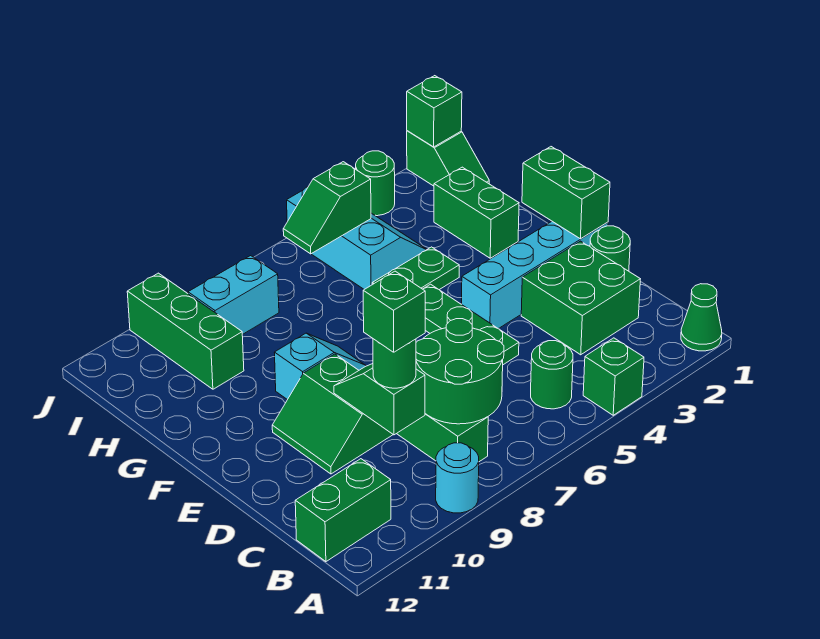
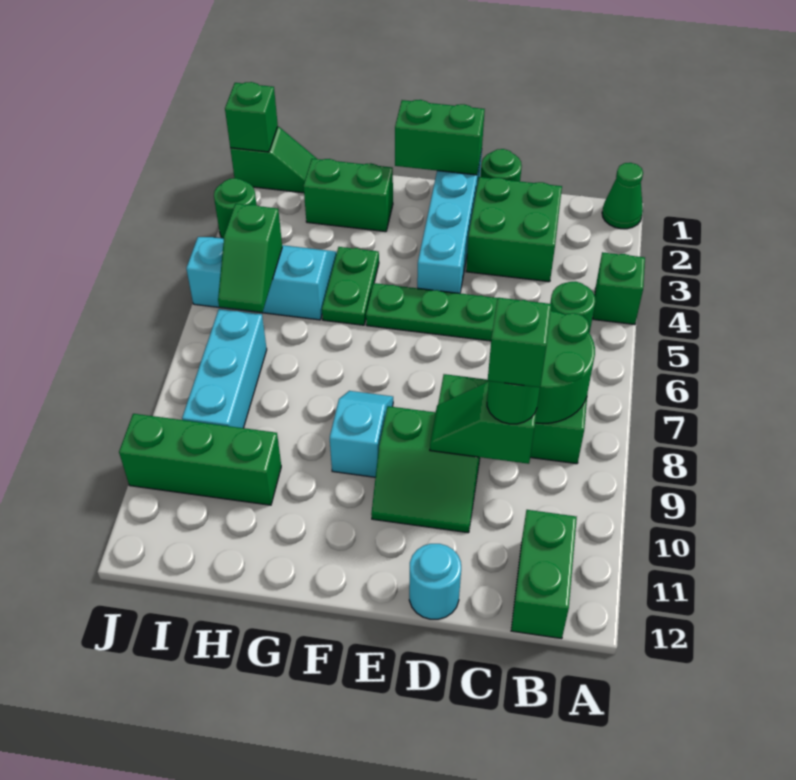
cyan 1x1 round brick [436,443,479,513] -> cyan 1x1 round brick moved to [409,544,461,619]
cyan 1x2 brick [188,256,279,335] -> cyan 1x3 brick [182,309,267,428]

